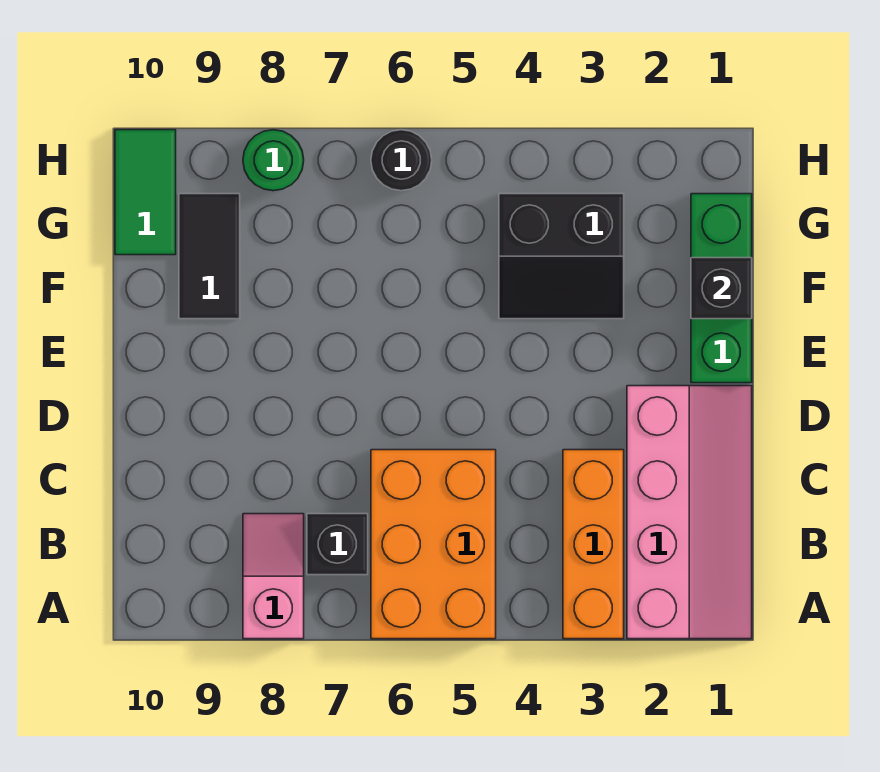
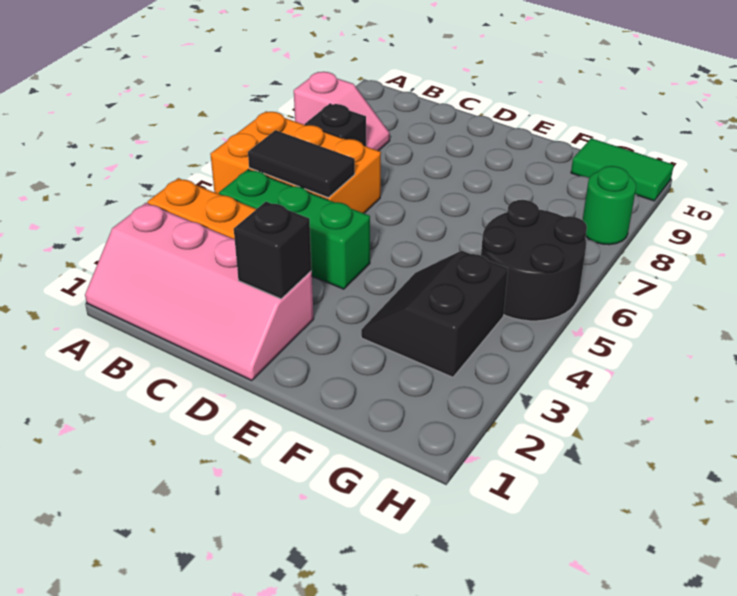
green 1x3 brick [691,194,752,383] -> green 1x3 brick moved to [219,169,370,289]
black 1x1 brick [691,258,752,319] -> black 1x1 brick moved to [234,202,312,299]
black 1x2 tile [179,194,240,319] -> black 1x2 tile moved to [248,130,355,198]
black 1x1 round brick [371,130,432,191] -> black 2x2 round brick [481,200,587,321]

